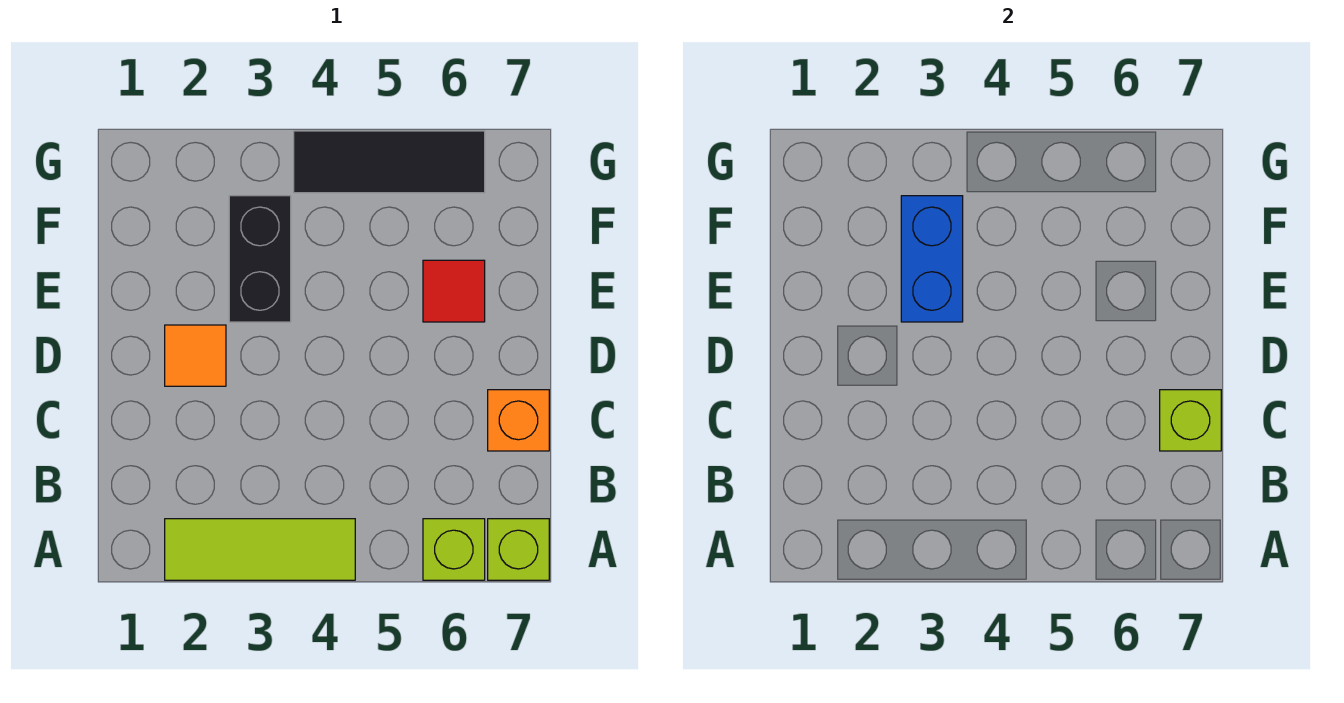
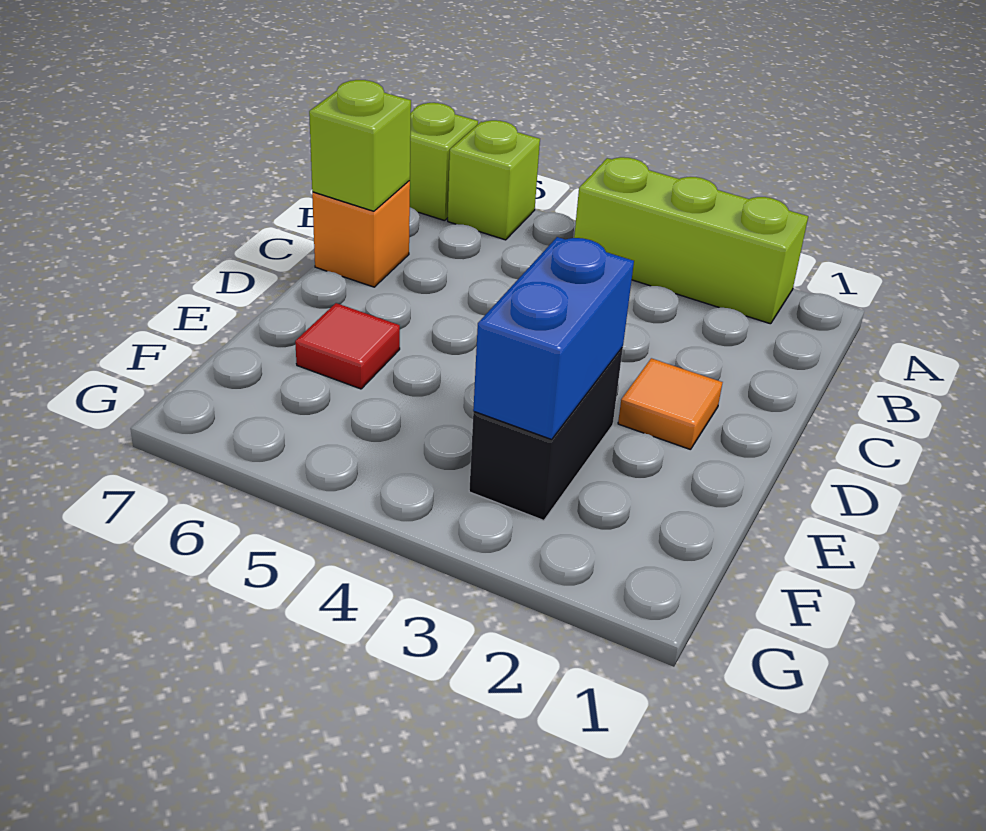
lime 1x3 tile [165,519,355,580] -> lime 1x3 brick [574,157,808,324]
black 1x3 tile [294,131,485,193] -> none

